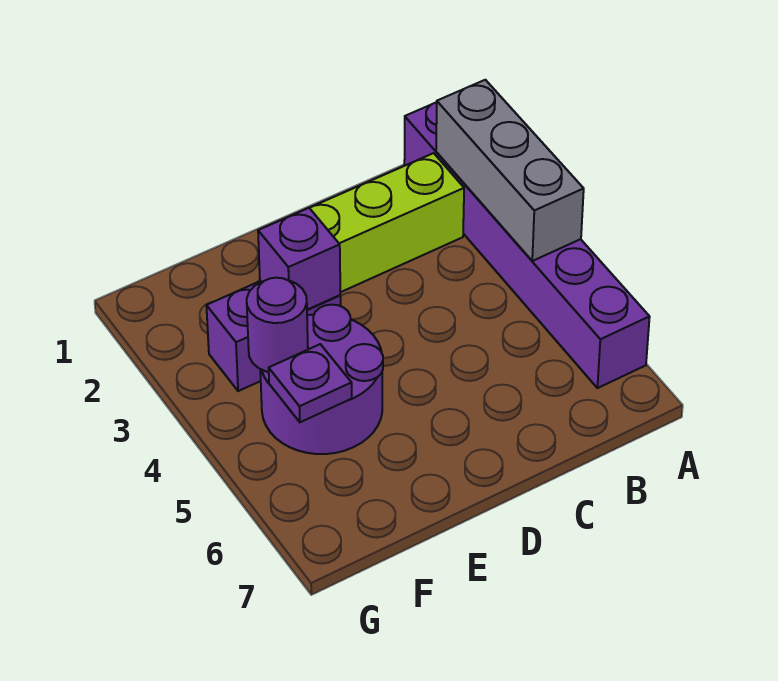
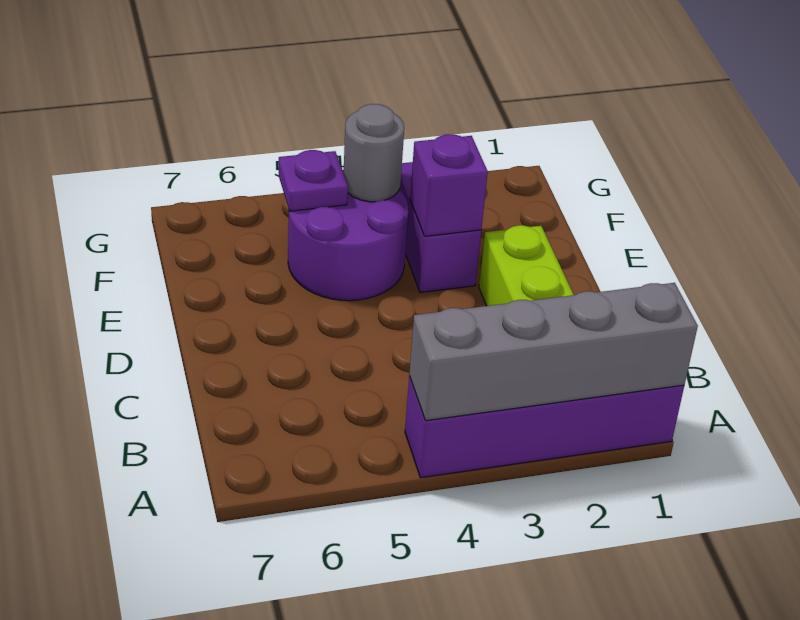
purple 1x6 brick [404,102,650,388] -> purple 1x4 brick [405,376,684,478]
grey 1x3 brick [436,80,584,261] -> grey 1x4 brick [409,283,698,421]
purple 1x1 round brick [247,278,308,372] -> grey 1x1 round brick [343,104,404,202]

